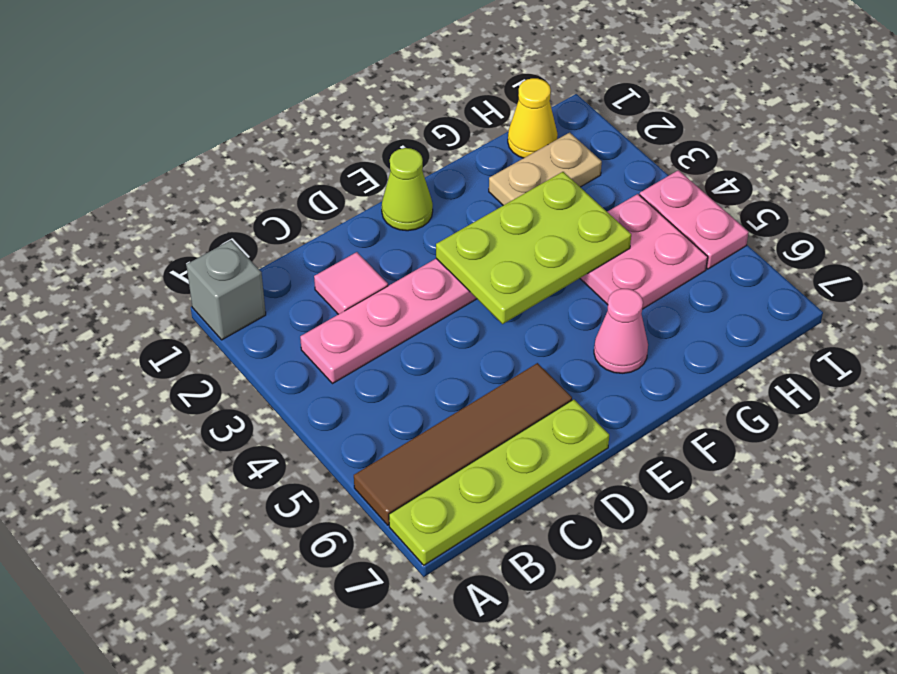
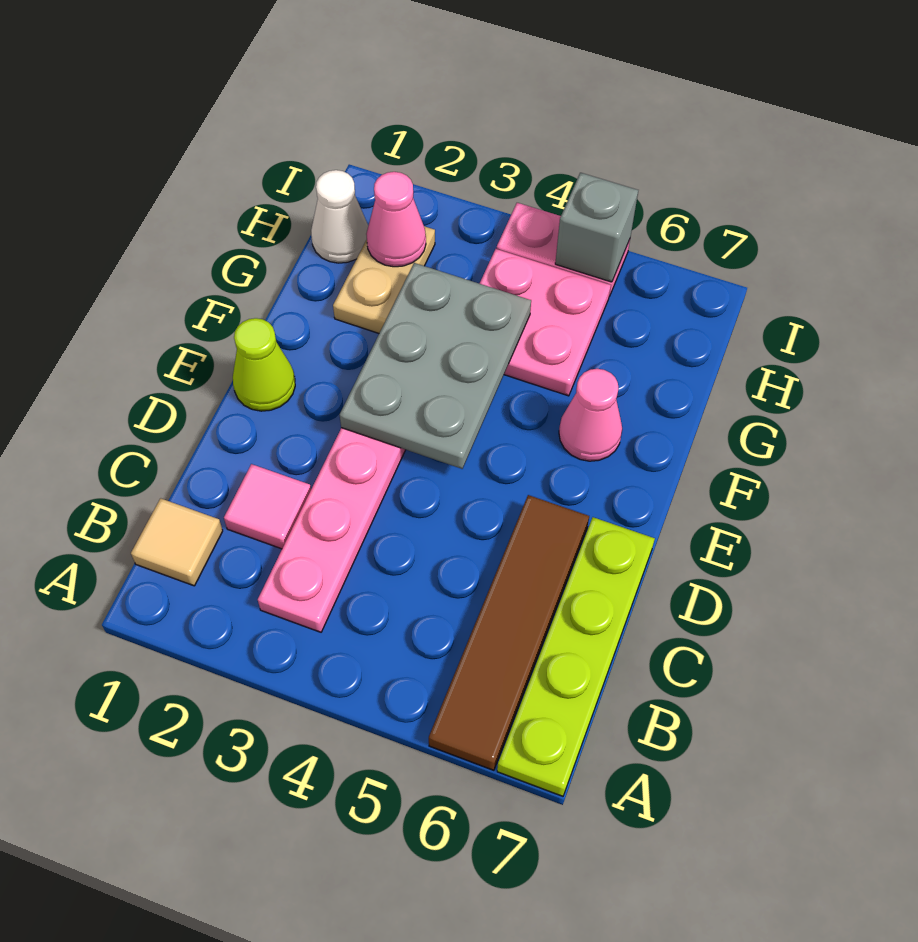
grey 1x1 brick [186,240,266,340] -> grey 1x1 brick moved to [555,173,638,282]
none -> tan 1x1 tile [131,498,223,586]
lime 2x3 plate [436,172,631,324] -> grey 2x3 plate [339,263,531,469]
yellow 1x1 cone [508,78,558,158] -> white 1x1 cone [311,170,368,263]
none -> pink 1x1 cone [366,172,426,267]

